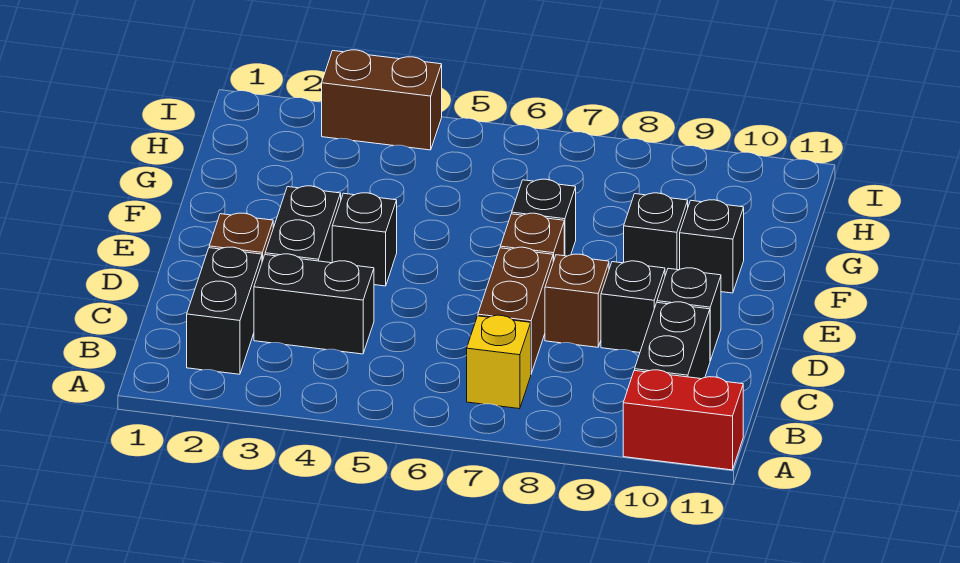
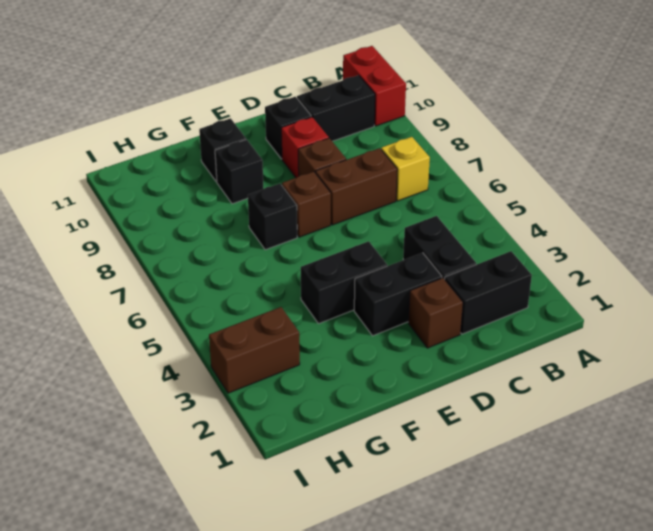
black 1x1 brick [601,261,665,353] -> red 1x1 brick [281,117,329,178]
black 1x1 brick [332,193,397,286] -> black 1x2 brick [301,241,387,324]
brown 1x2 brick [322,50,442,150] -> brown 1x2 brick turned to [209,307,300,393]

